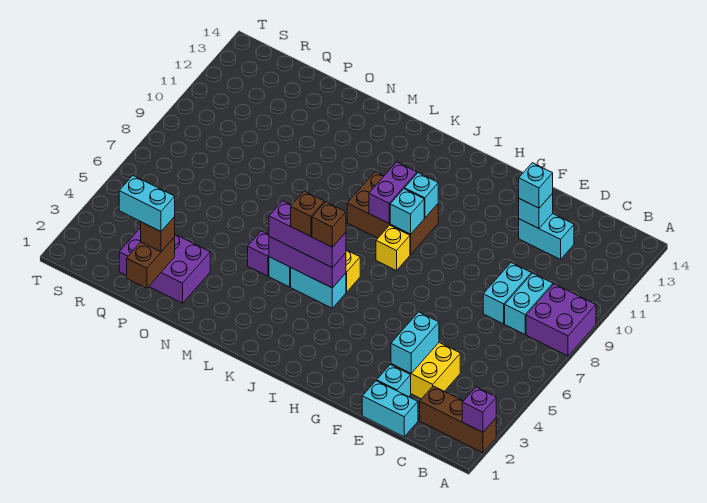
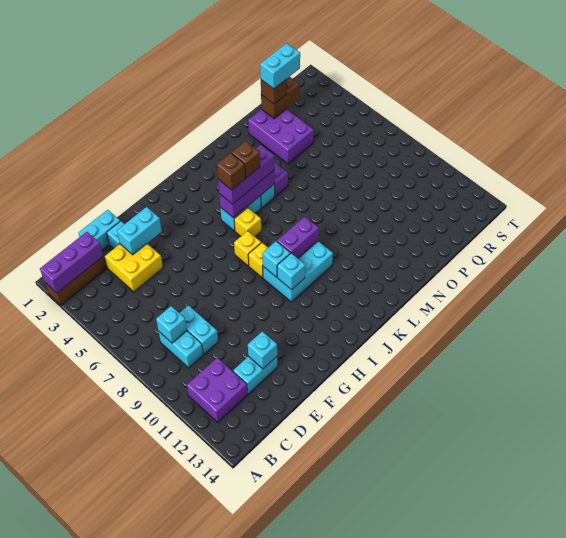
purple 1x1 brick [462,387,496,432] -> purple 1x3 brick [40,232,103,293]
purple 2x2 brick [526,284,596,356] -> purple 2x2 brick moved to [187,358,248,422]
cyan 1x2 brick [391,312,439,373] -> cyan 1x2 brick turned to [117,207,162,255]
cyan 1x1 brick [519,163,553,208] -> cyan 1x1 brick moved to [156,306,187,343]
none -> yellow 1x1 brick [234,231,261,266]
brown 2x3 brick [347,172,438,254] -> cyan 2x3 brick [263,241,333,302]
purple 1x2 brick [369,162,417,223] -> purple 1x2 brick turned to [277,217,319,258]
purple 2x3 brick [119,228,210,303] -> purple 2x3 brick turned to [248,109,314,164]
brown 1x2 brick [127,237,175,288] -> brown 1x2 brick turned to [261,77,300,119]

